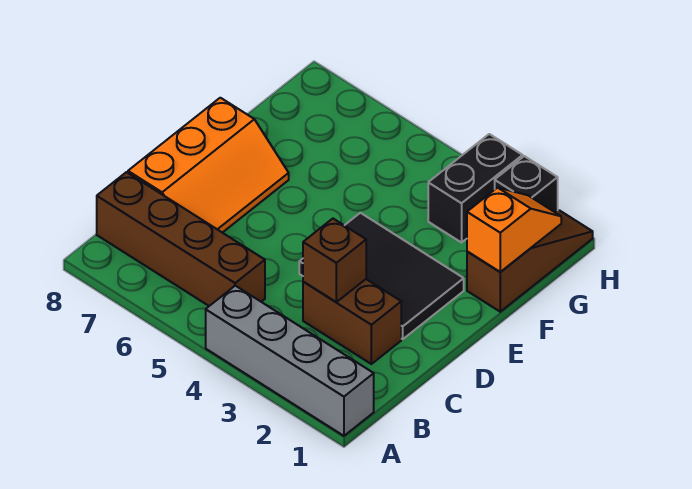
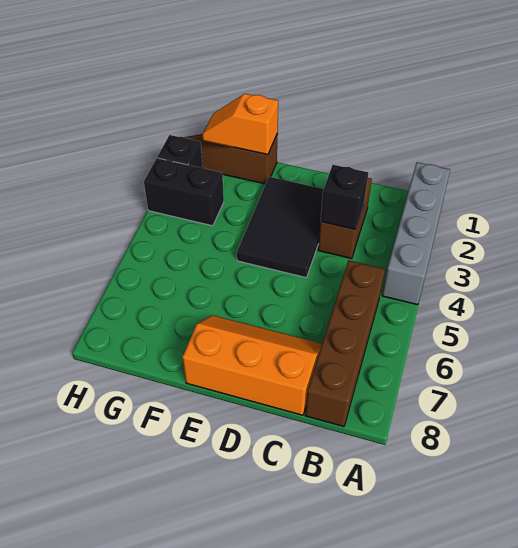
brown 1x1 brick [303,219,366,302] -> black 1x1 brick [321,165,368,230]

